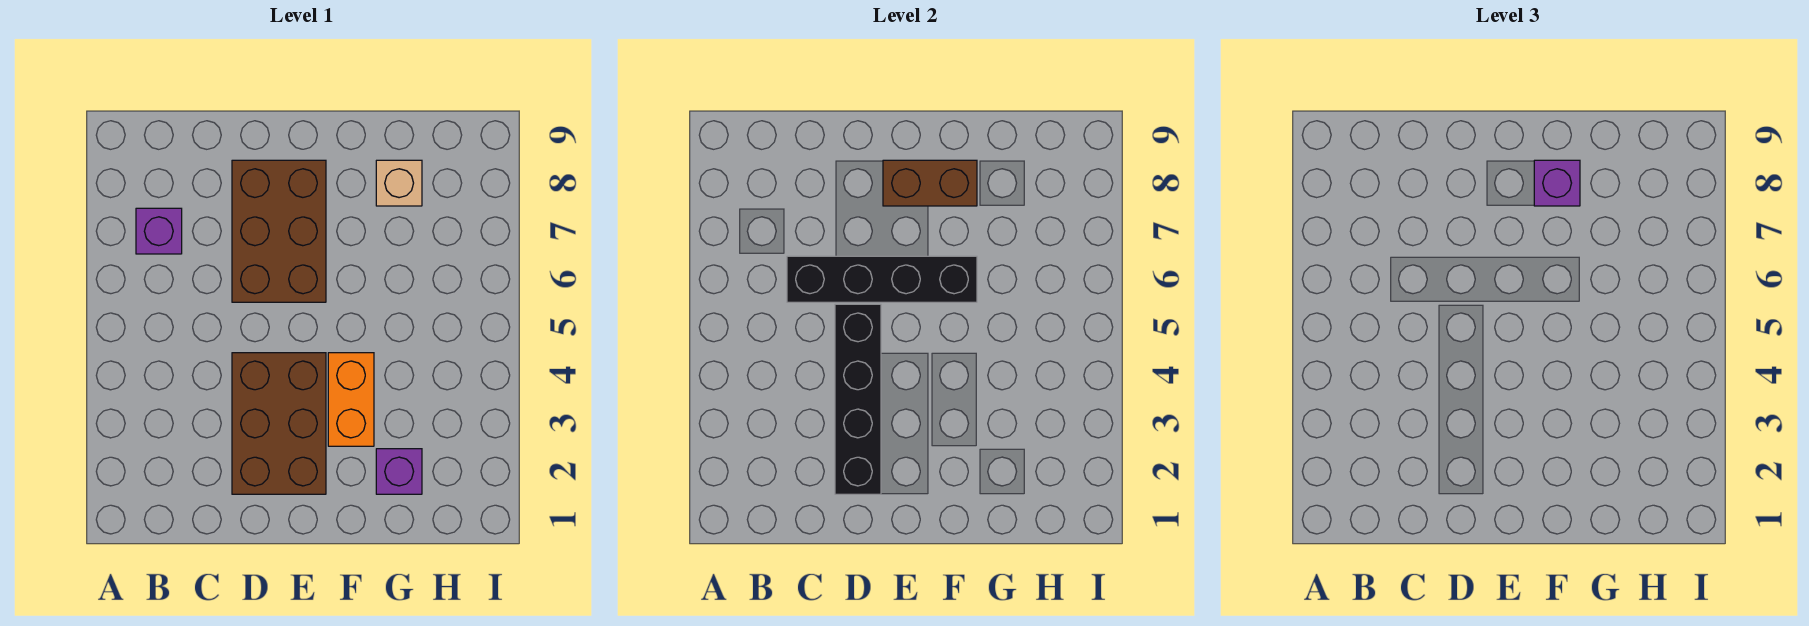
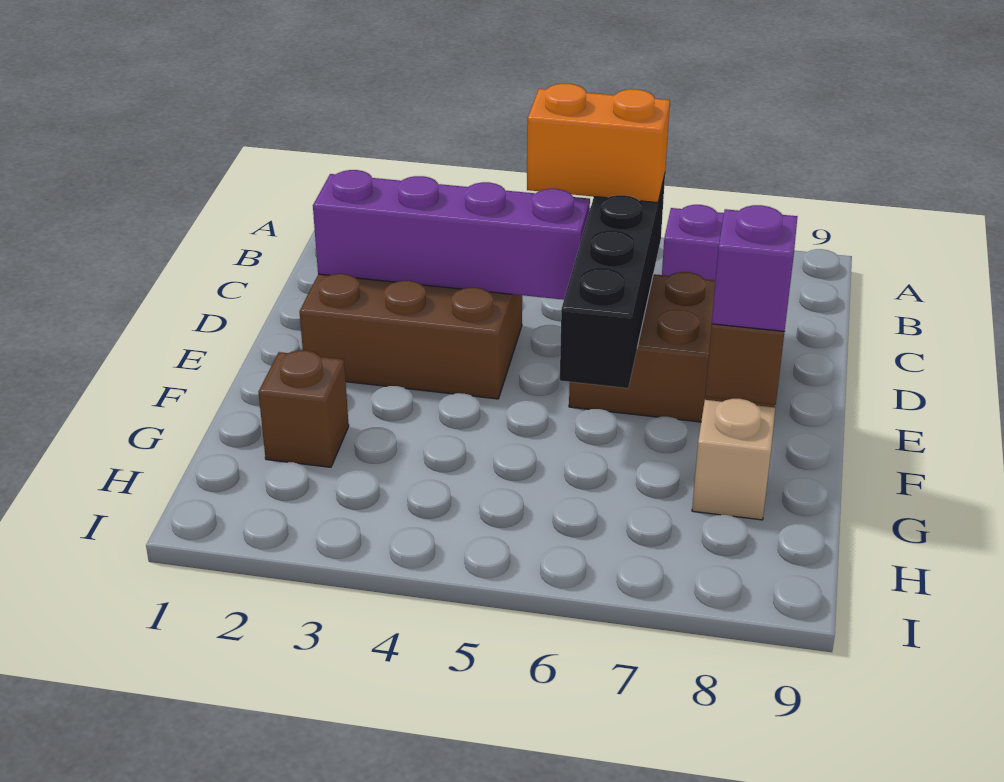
black 1x4 brick [835,304,881,494] -> purple 1x4 brick [313,170,590,300]
orange 1x2 brick [328,353,374,446] -> orange 1x2 brick moved to [527,84,670,203]
purple 1x1 brick [376,449,422,494] -> brown 1x1 brick [258,350,349,467]

